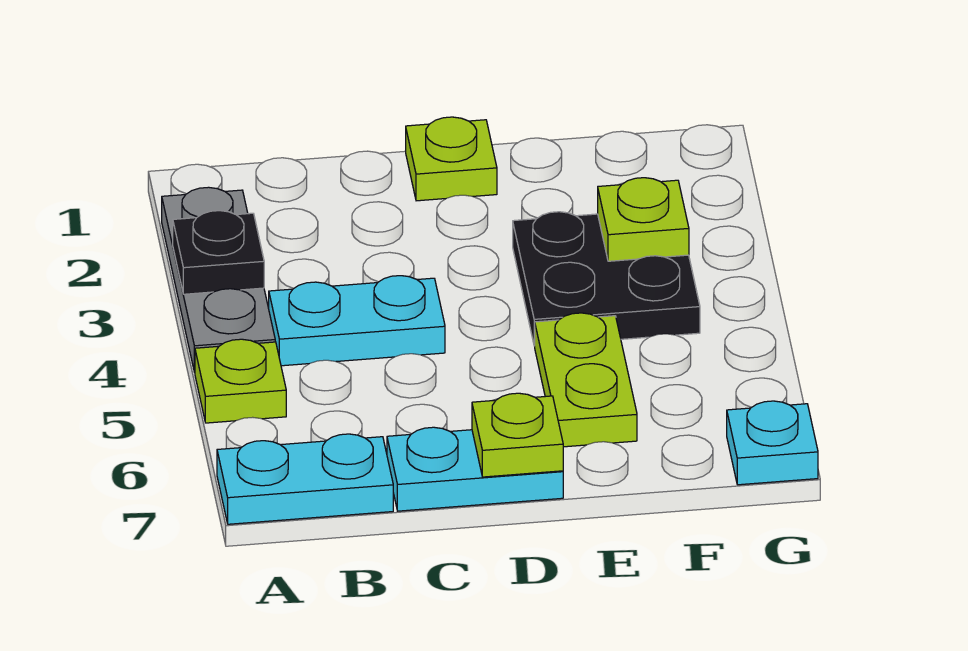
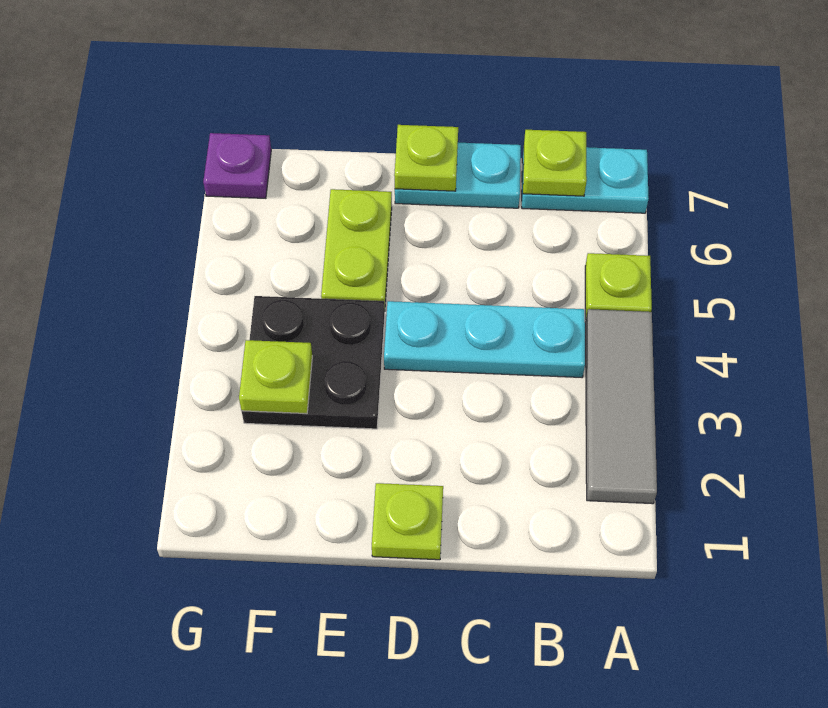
grey 1x3 plate [162,187,275,372] -> grey 1x3 tile [586,309,657,504]
black 1x1 plate [173,211,264,294] -> none
cyan 1x2 plate [269,276,445,366] -> cyan 1x3 plate [384,301,585,377]
none -> lime 1x1 plate [523,130,587,196]
cyan 1x1 plate [727,401,818,485] -> purple 1x1 plate [203,133,271,198]

